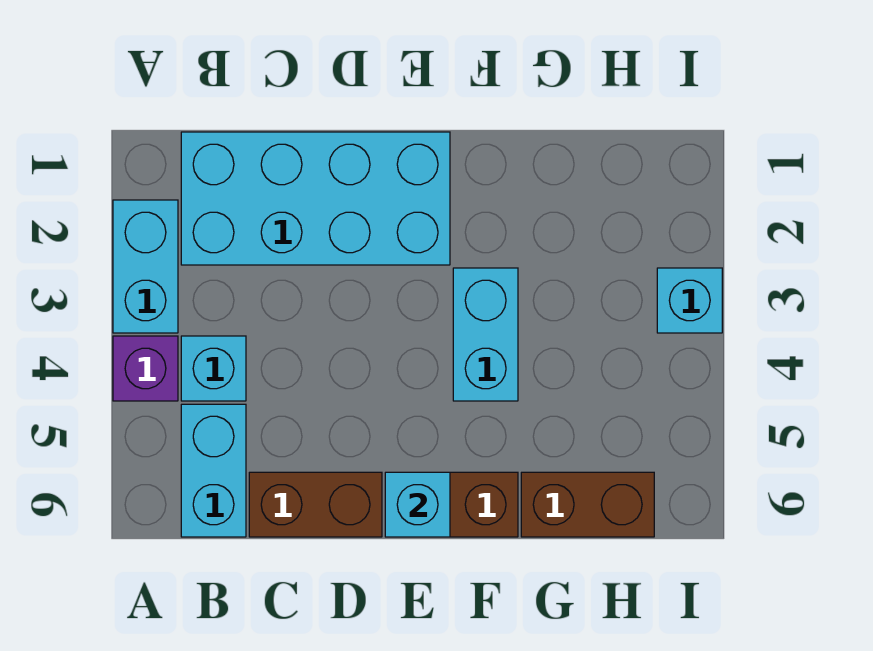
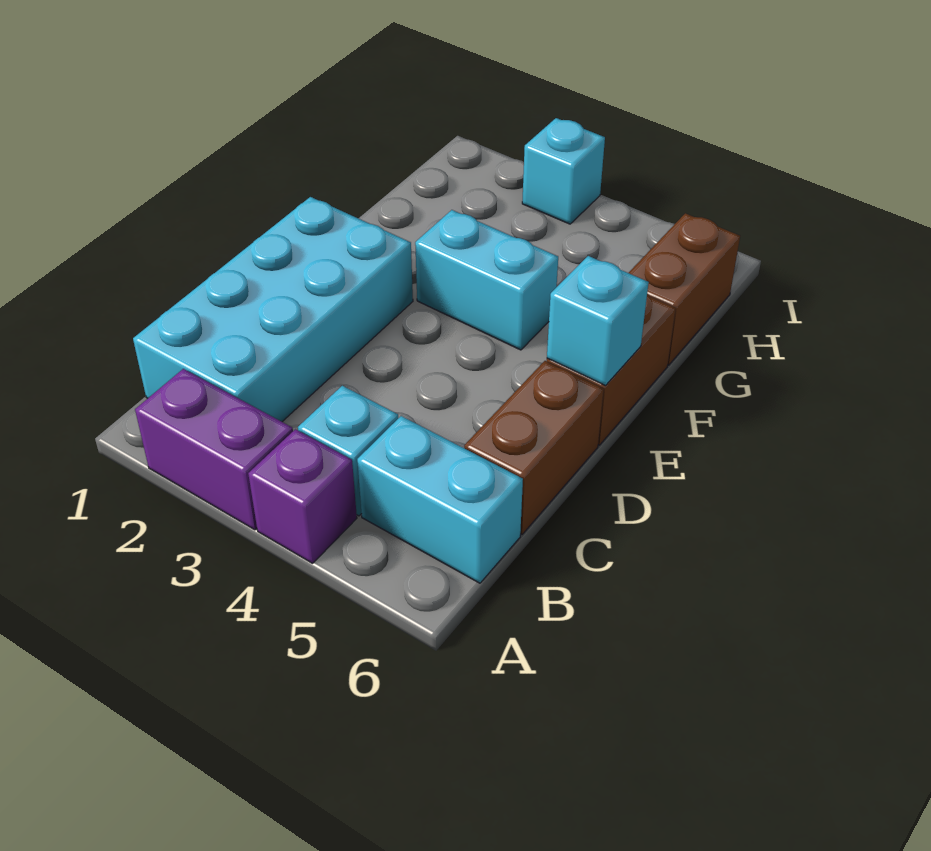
cyan 1x2 brick [113,200,178,333] -> purple 1x2 brick [135,369,293,530]

